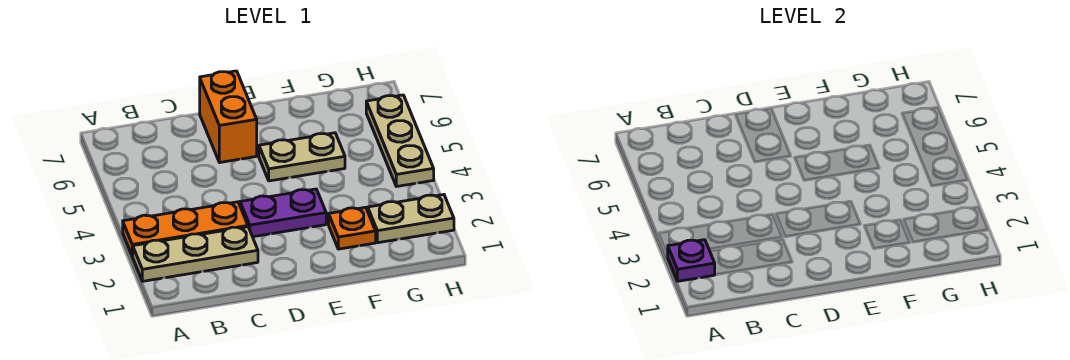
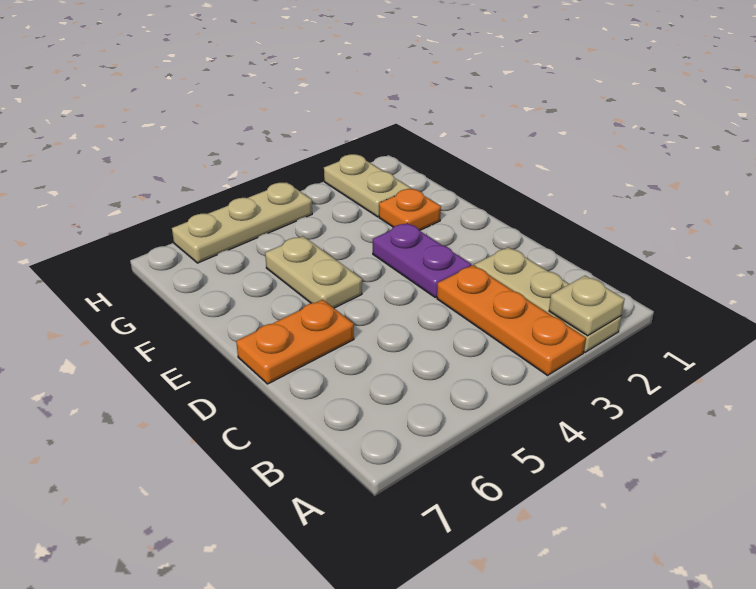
purple 1x1 plate [668,240,715,281] -> tan 1x1 plate [549,276,625,336]
orange 1x2 brick [200,71,257,163] -> orange 1x2 plate [236,300,354,384]

